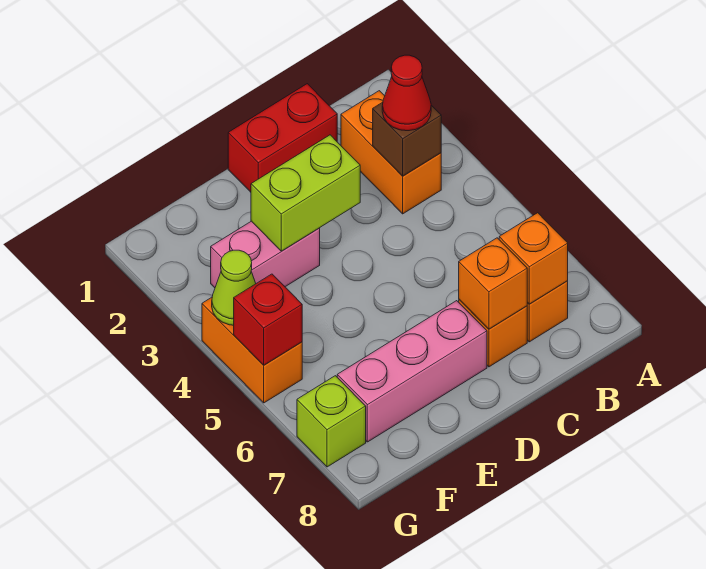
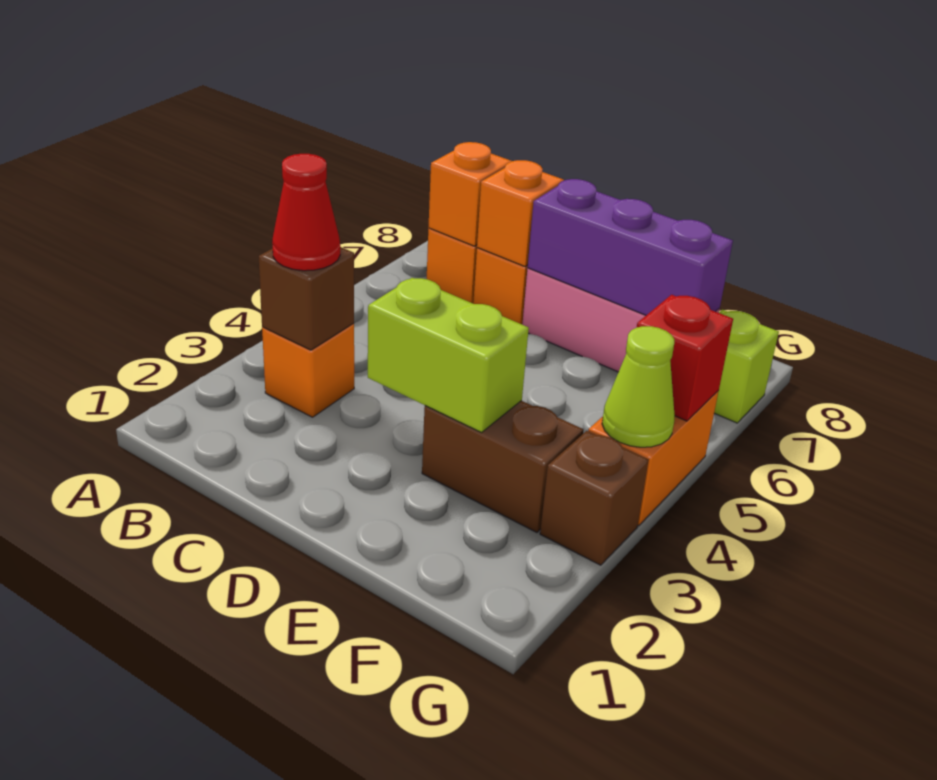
orange 1x2 brick [341,91,441,214] -> orange 1x1 brick [262,323,354,417]
red 1x2 brick [228,84,337,192] -> none
none -> purple 1x3 brick [528,179,733,315]
pink 1x2 brick [211,221,320,288] -> brown 1x2 brick [422,401,583,532]
none -> brown 1x1 brick [540,431,649,565]

